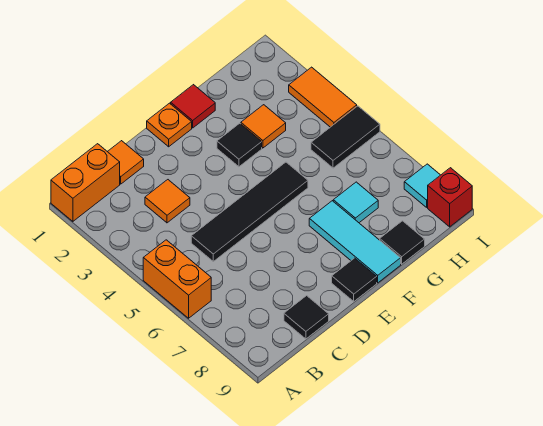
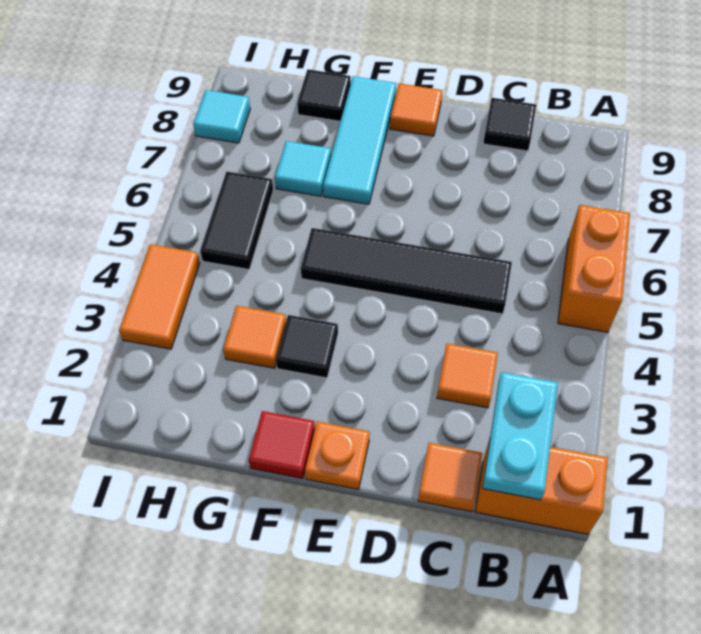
none -> cyan 1x2 plate [482,372,558,500]
black 1x1 tile [332,258,377,301] -> orange 1x1 tile [390,83,442,136]
black 1x2 tile [311,106,380,168] -> black 1x2 tile turned to [200,172,273,269]
red 1x1 brick [428,168,472,227] -> none

